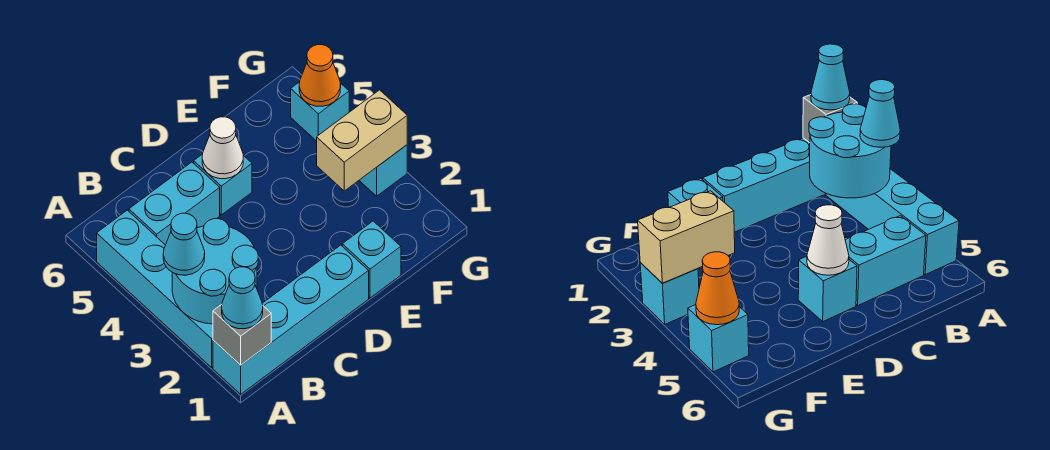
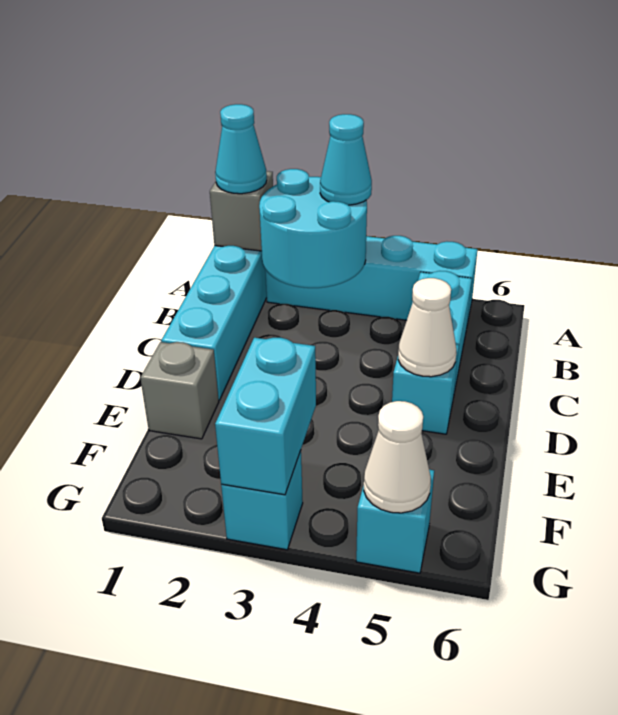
cyan 1x1 brick [342,221,401,298] -> grey 1x1 brick [140,342,219,439]
tan 1x2 brick [317,90,407,191] -> cyan 1x2 brick [215,338,316,495]
orange 1x1 cone [299,45,341,106] -> white 1x1 cone [364,401,431,513]

